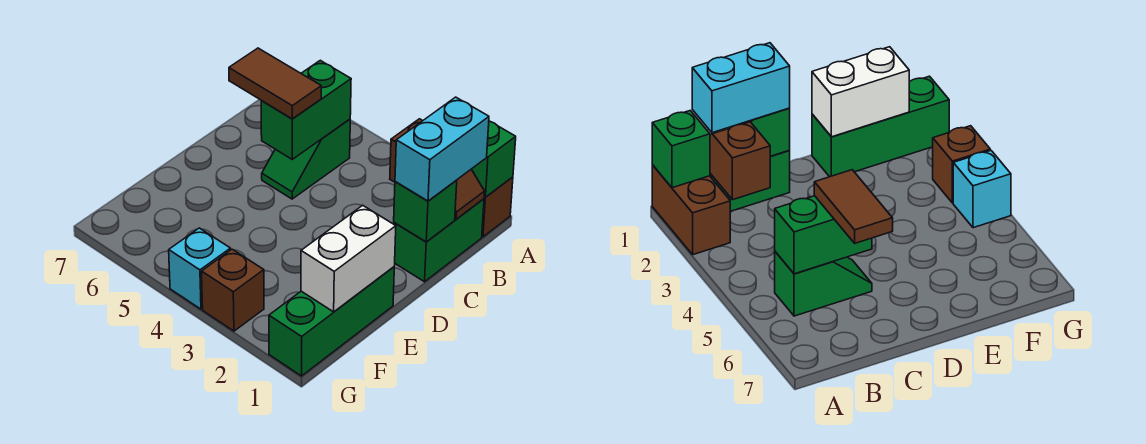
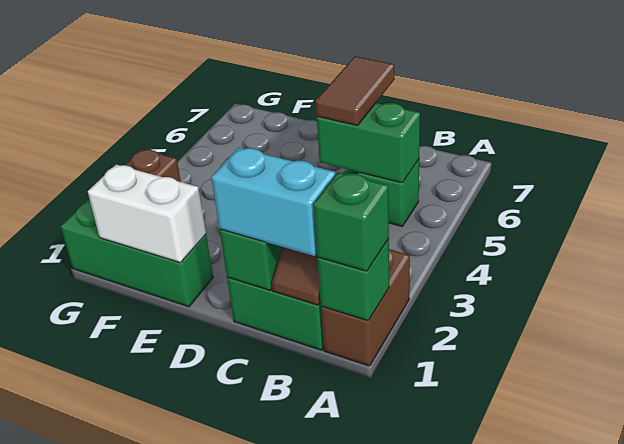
none -> green 1x1 brick [313,173,389,271]
cyan 1x1 brick [169,228,231,309] -> none

